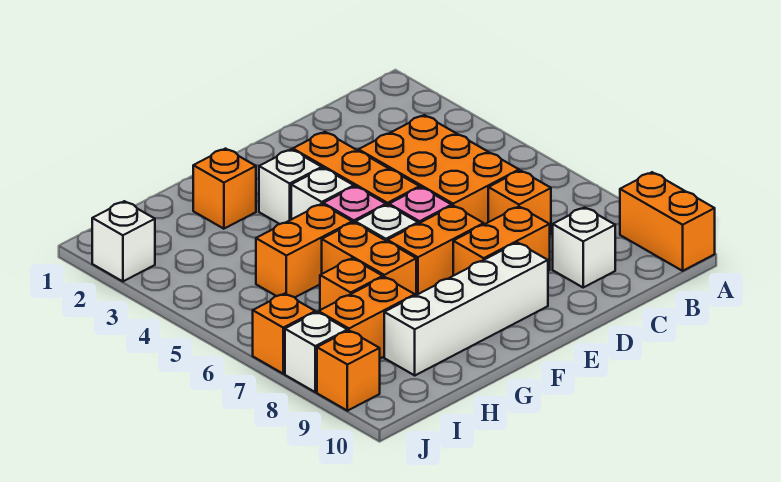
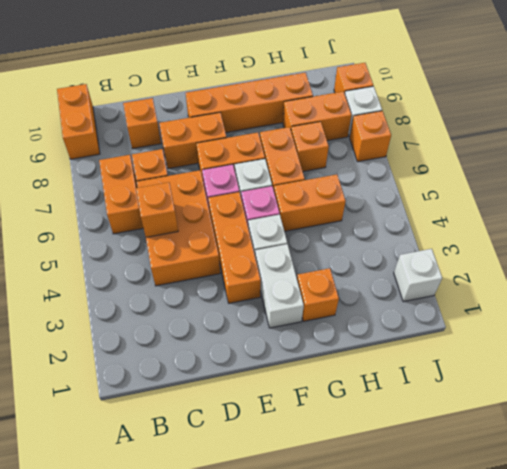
none -> orange 1x2 brick [99,155,143,234]
none -> orange 1x1 brick [136,182,178,237]
white 1x1 brick [553,207,615,287] -> orange 1x1 brick [123,98,161,149]
white 1x4 brick [384,243,548,375] -> orange 1x4 brick [186,73,313,133]
white 1x1 brick [259,149,322,224] -> white 1x2 brick [255,244,304,328]

